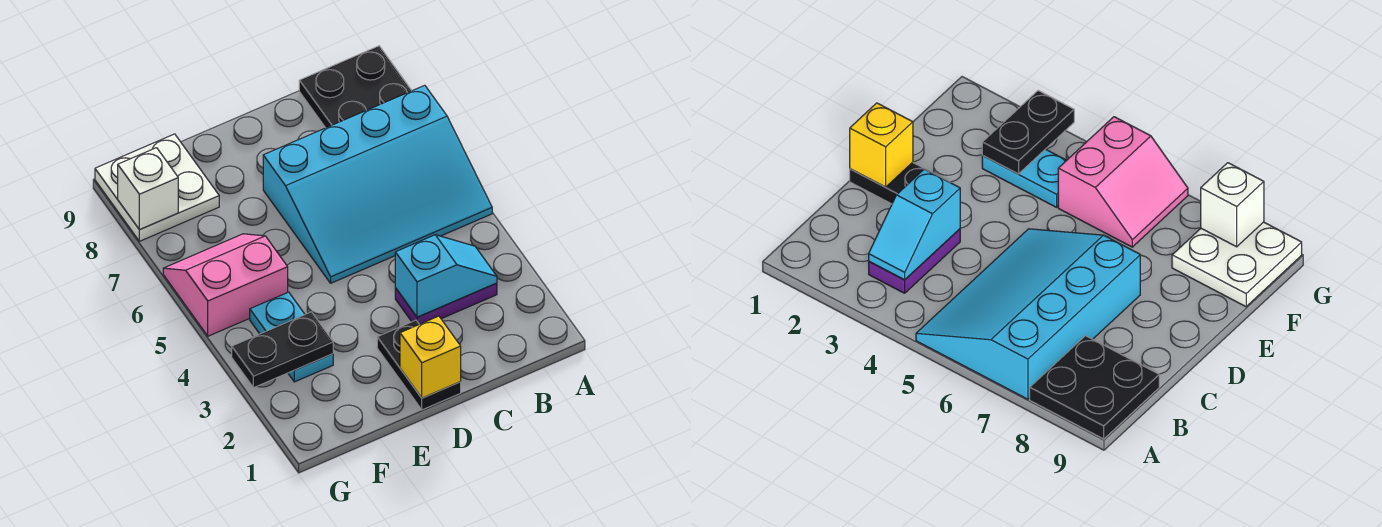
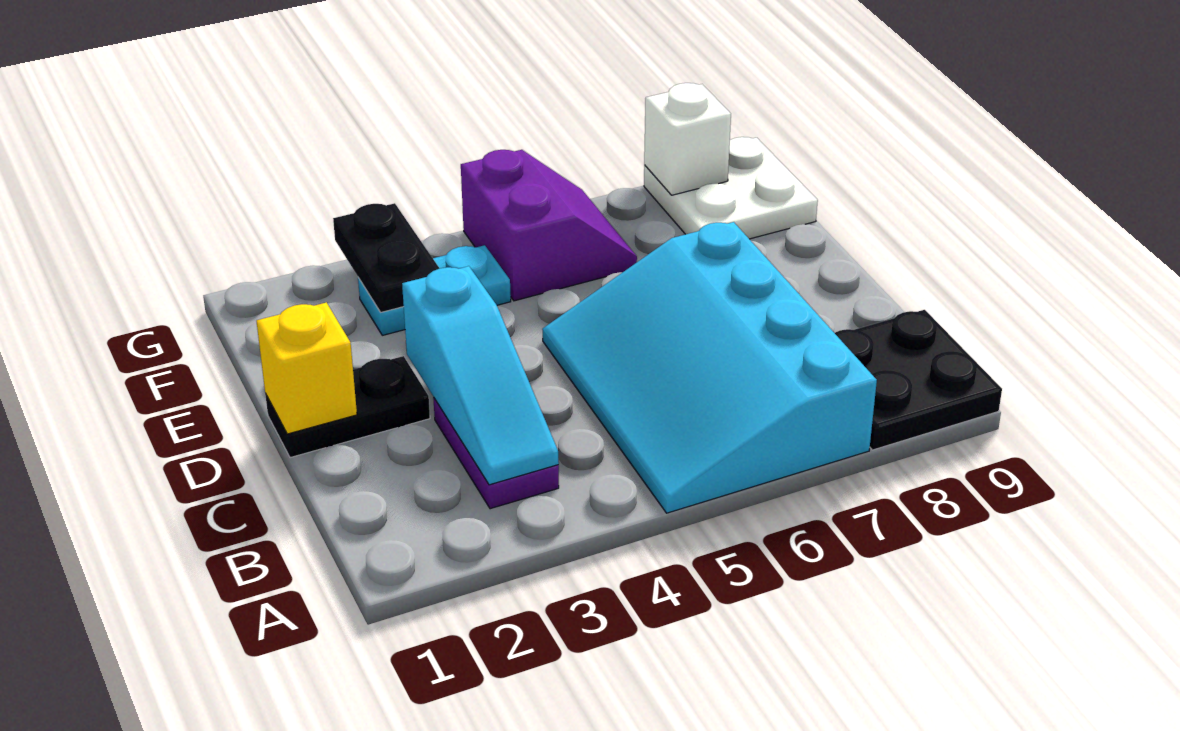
cyan 1x2 slope [395,235,497,317] -> cyan 1x3 slope [402,266,559,485]
pink 2x2 slope [163,234,288,336] -> purple 2x2 slope [461,150,637,301]

